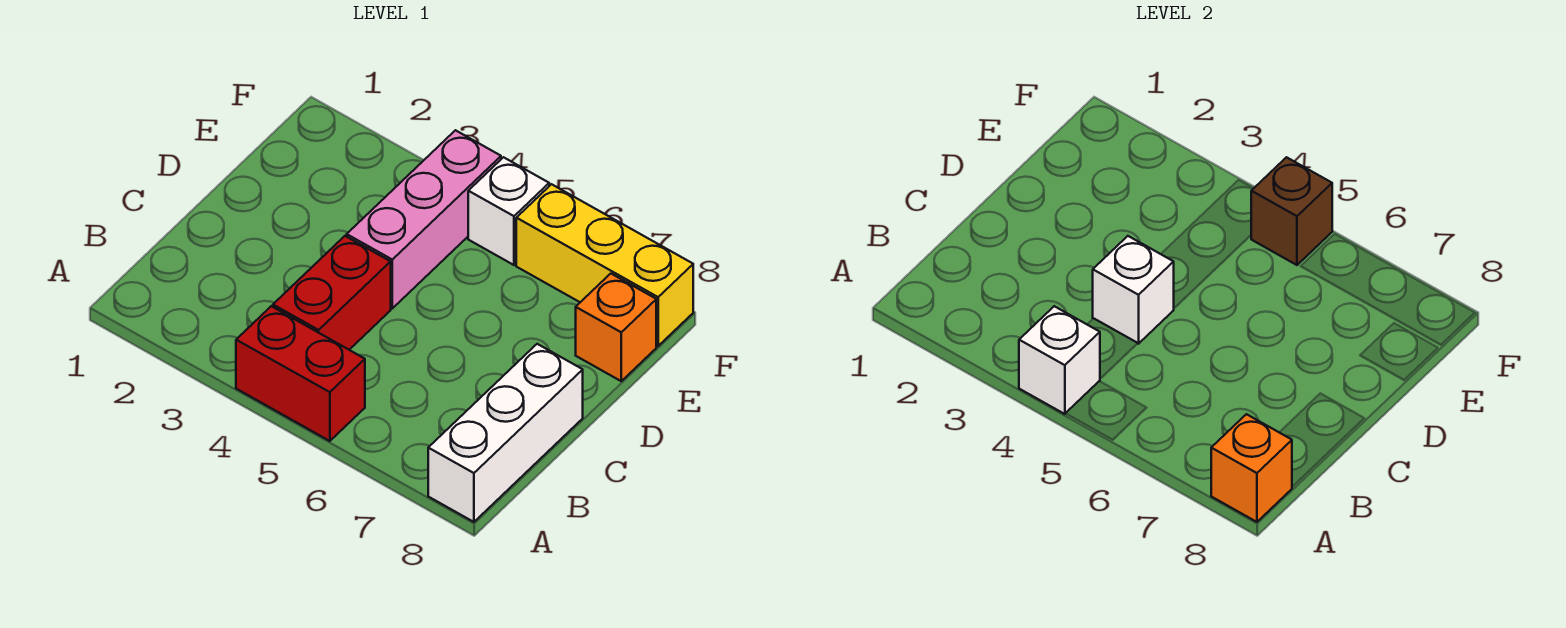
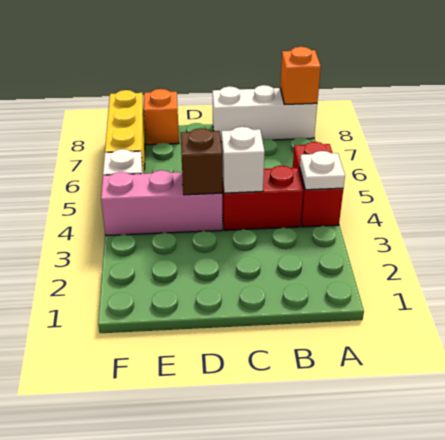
white 1x1 brick [1019,306,1100,414] -> white 1x1 plate [300,151,345,190]
brown 1x1 brick [1251,157,1332,265] -> brown 1x1 brick moved to [181,128,222,195]

